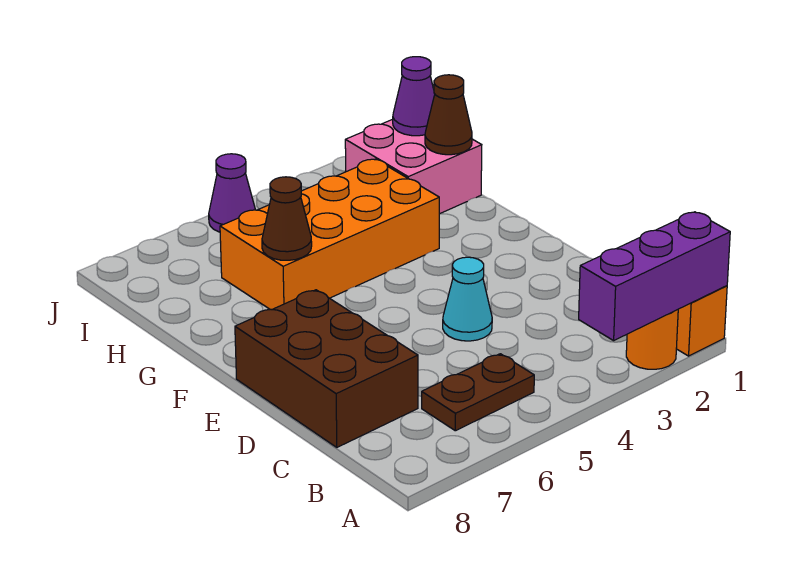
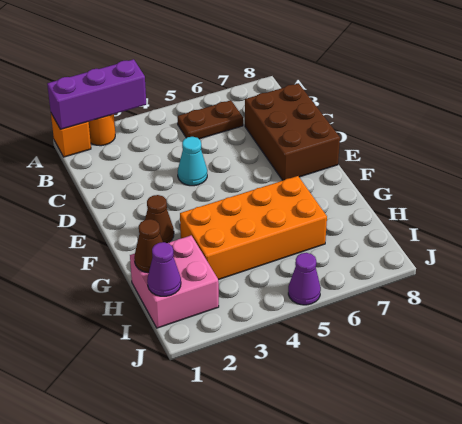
brown 1x1 cone [262,177,312,260] -> brown 1x1 cone moved to [145,195,174,243]

